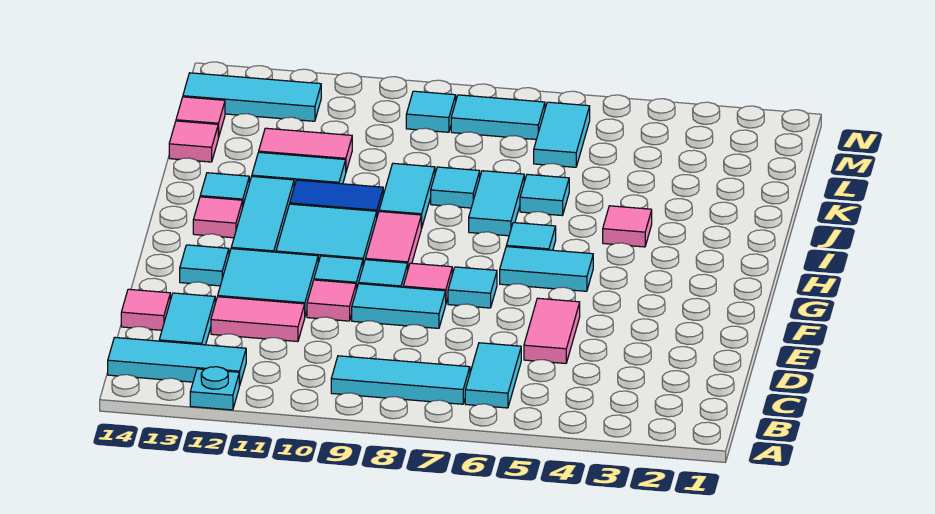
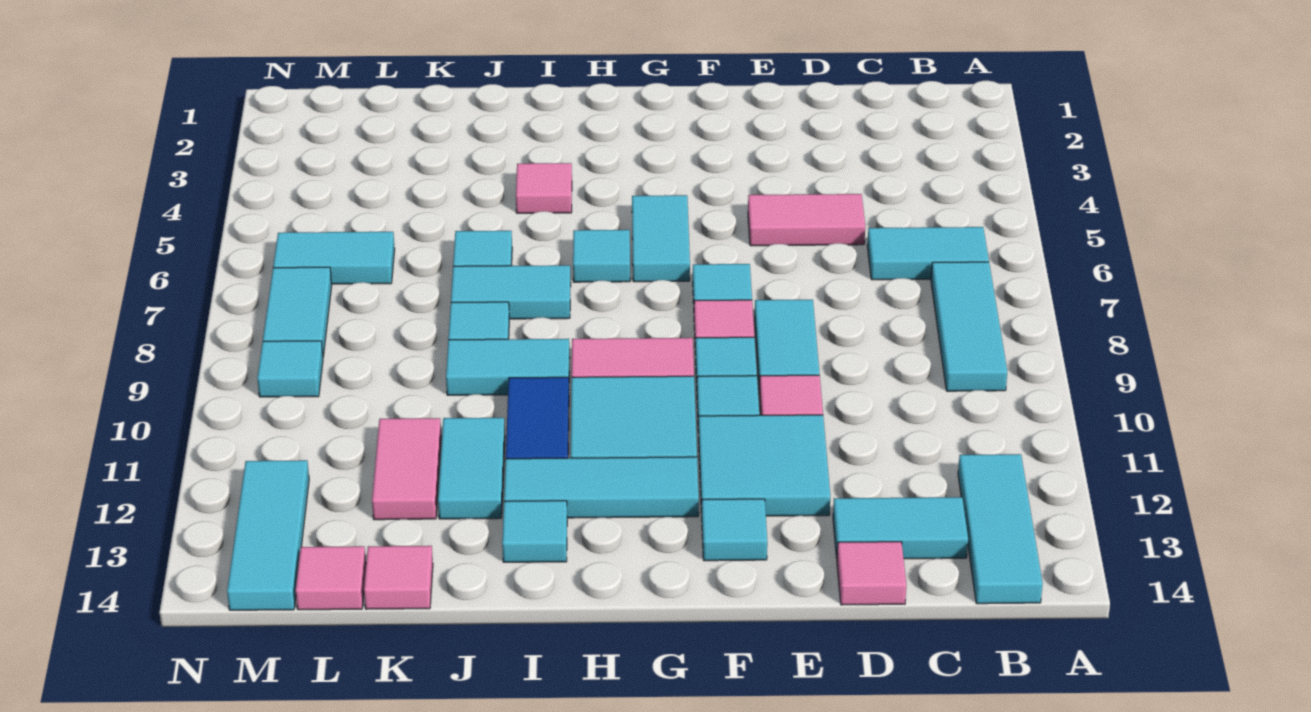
cyan 1x1 plate [190,367,239,410] -> none
pink 1x2 tile [211,297,305,341] -> none
pink 1x1 tile [193,197,243,238] -> none

